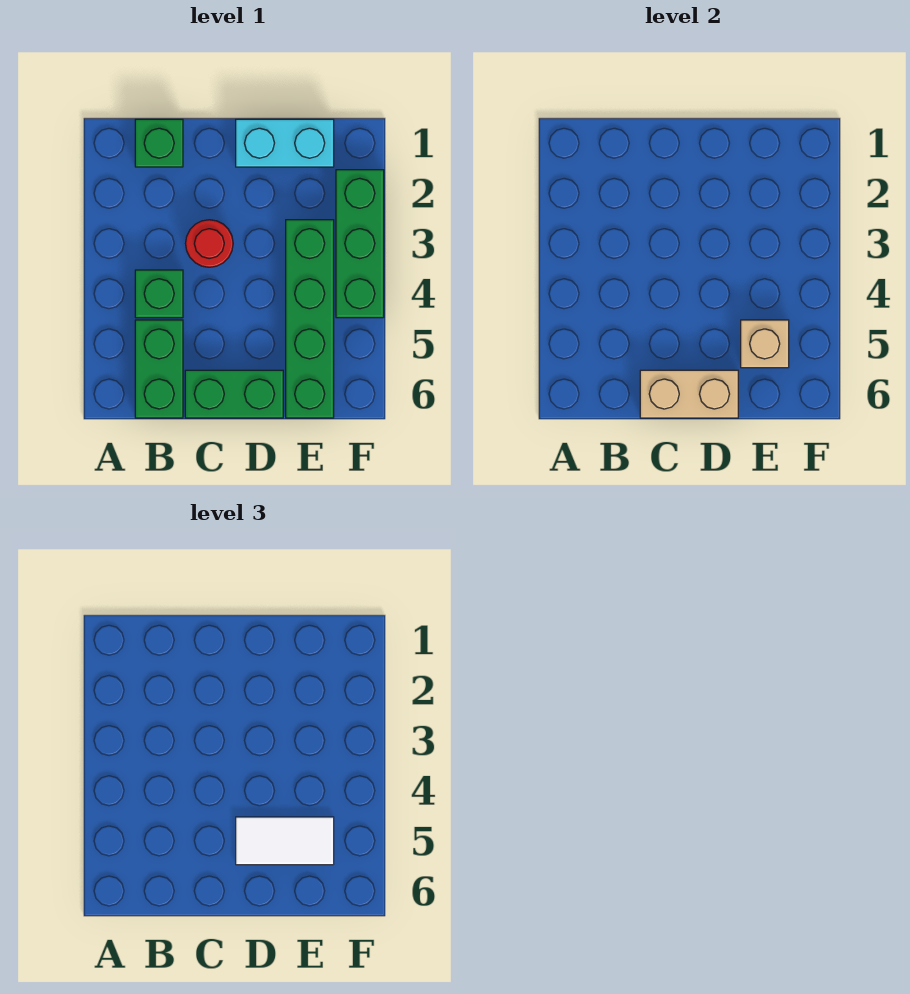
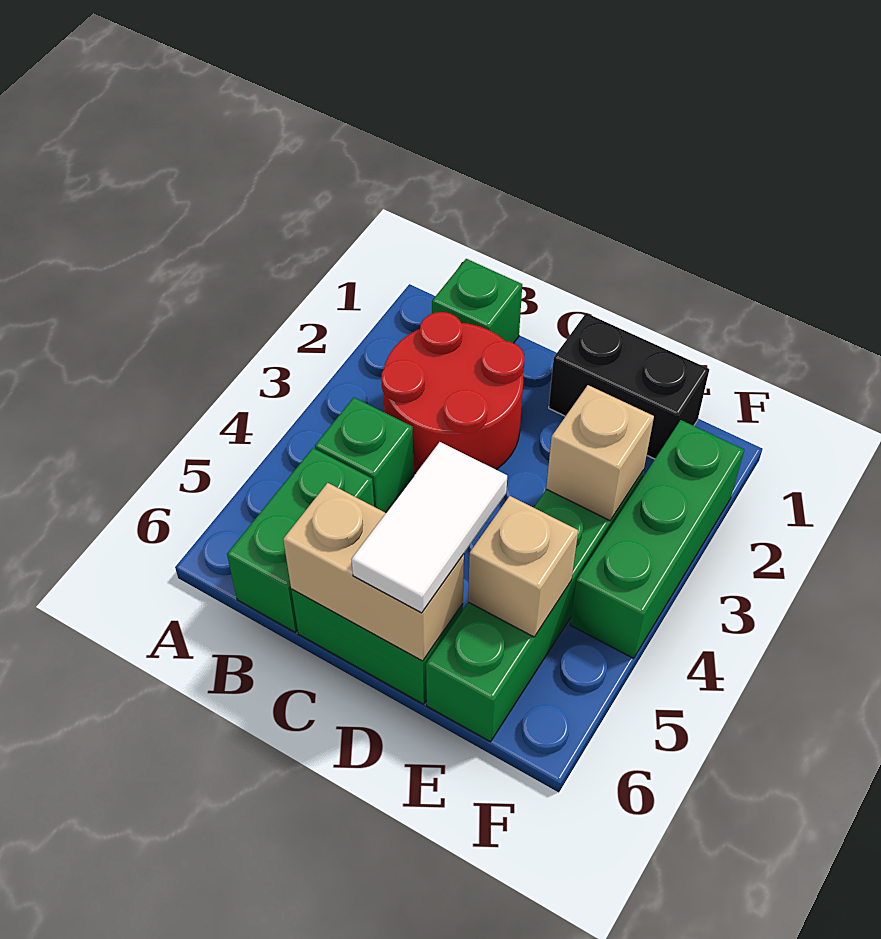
red 1x1 round brick [186,220,233,267] -> red 2x2 round brick [381,312,524,473]
cyan 1x2 brick [236,119,334,167] -> black 1x2 brick [549,313,709,459]
white 1x2 tile [236,817,334,865] -> white 1x2 tile turned to [351,442,507,613]
none -> tan 1x1 brick [546,385,654,521]

